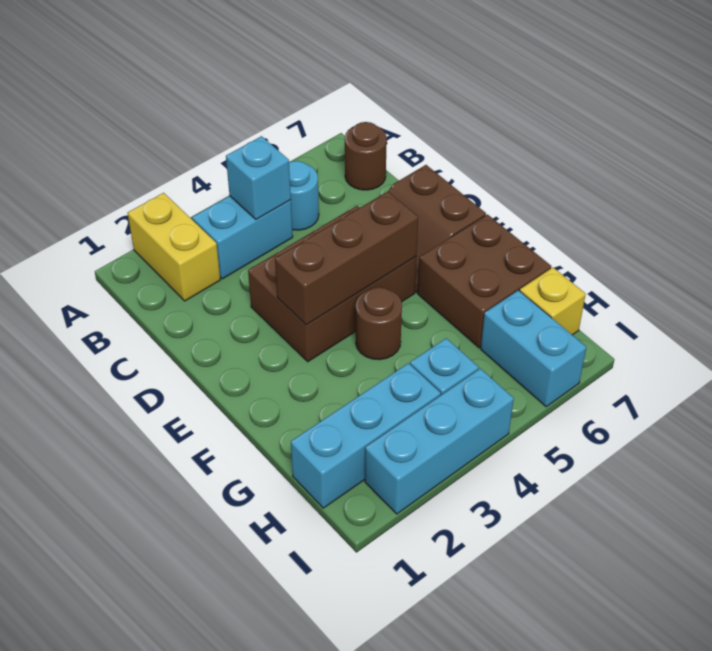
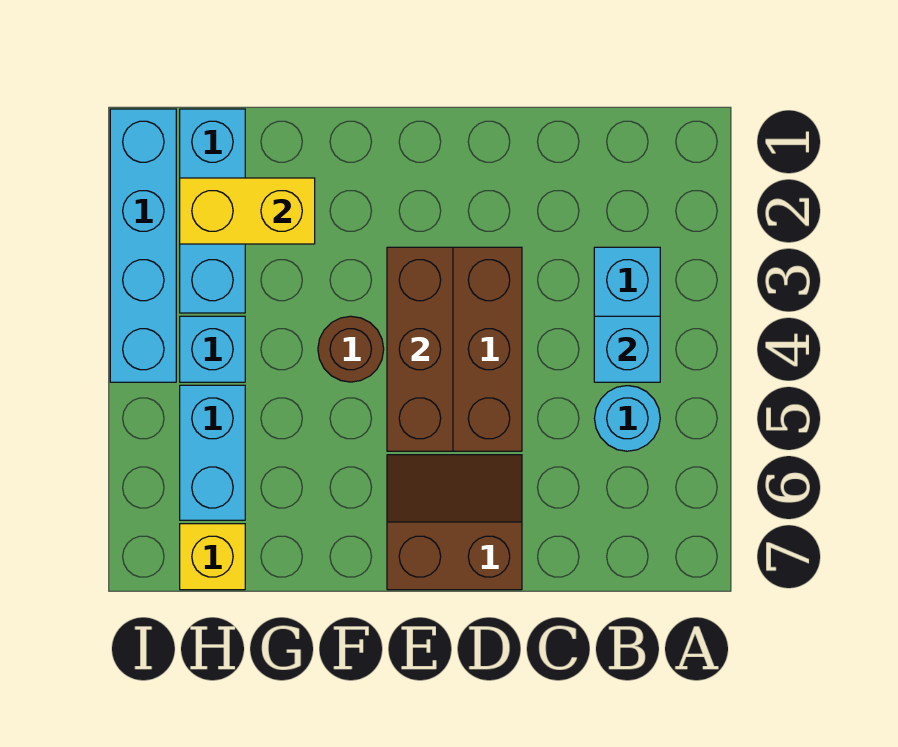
yellow 1x2 brick [128,193,220,301] -> yellow 1x2 brick moved to [180,178,315,244]
brown 1x1 round brick [345,122,387,190] -> none
brown 2x2 brick [418,214,551,348] -> none
cyan 1x2 brick [481,290,586,407] -> cyan 1x2 brick turned to [180,385,245,520]
cyan 1x3 brick [365,369,514,514] -> cyan 1x4 brick [110,109,176,382]

